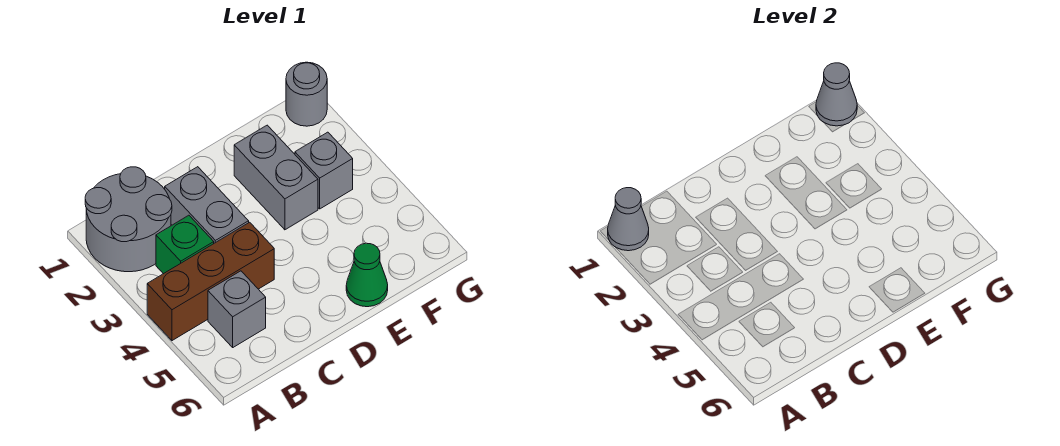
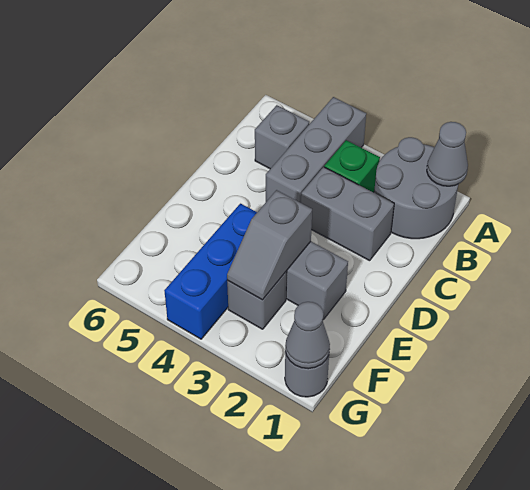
brown 1x3 brick [147,222,274,341] -> grey 1x3 brick [266,97,366,203]
none -> grey 1x2 slope [227,190,312,300]
none -> blue 1x3 brick [164,204,257,339]
green 1x1 cone [346,243,388,307] -> none

